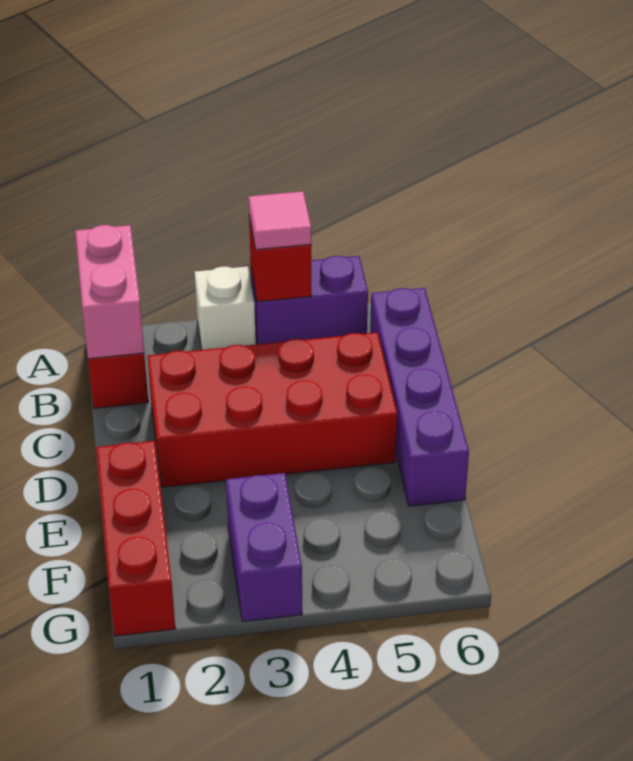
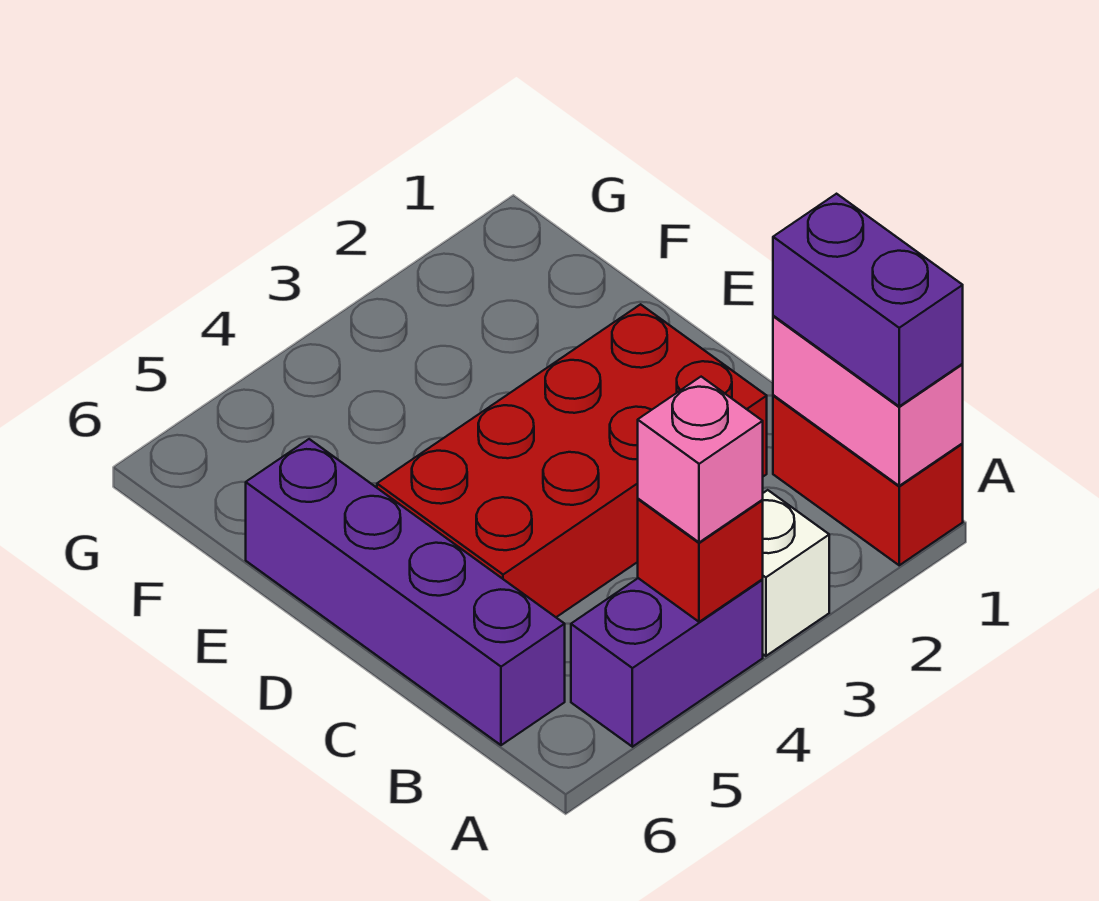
pink 1x1 tile [249,191,311,250] -> pink 1x1 brick [638,377,763,542]
red 1x3 brick [96,441,175,636] -> none
purple 1x2 brick [226,473,302,622] -> purple 1x2 brick moved to [773,194,963,406]

